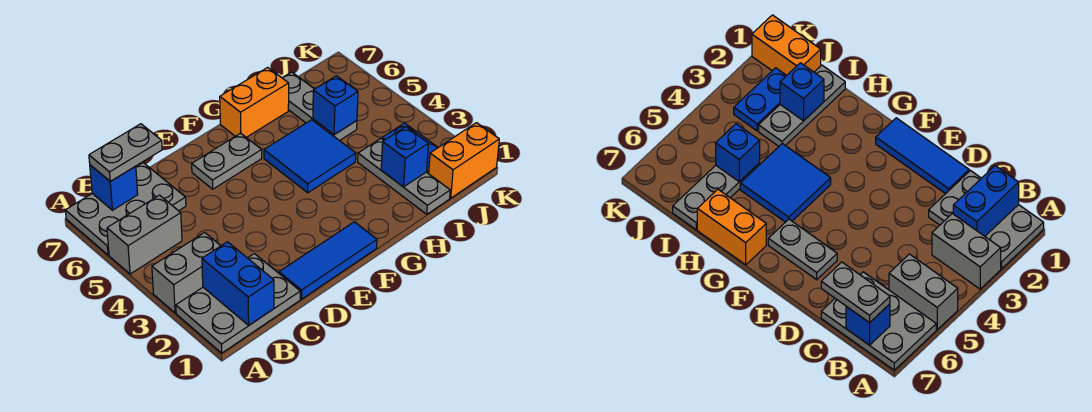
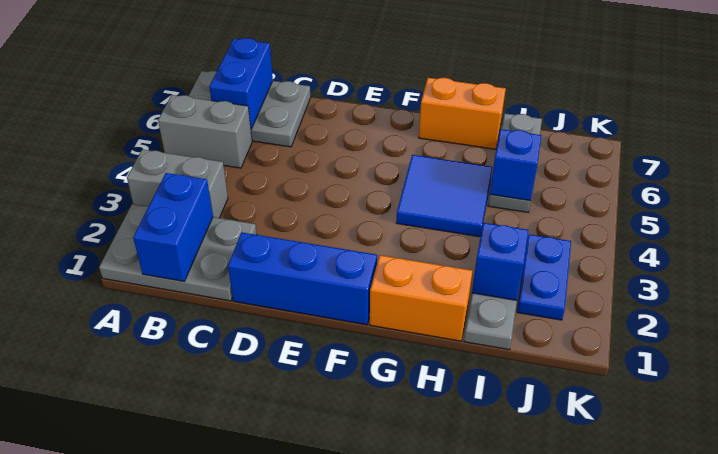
blue 1x1 brick [90,165,138,210] -> blue 1x2 brick [209,38,273,129]
grey 1x2 plate [89,124,162,181] -> none
blue 1x3 tile [279,222,377,299] -> blue 1x3 brick [228,233,377,325]
grey 1x2 plate [192,133,262,189] -> none
orange 1x2 brick [429,123,499,198] -> orange 1x2 brick moved to [370,255,472,341]

